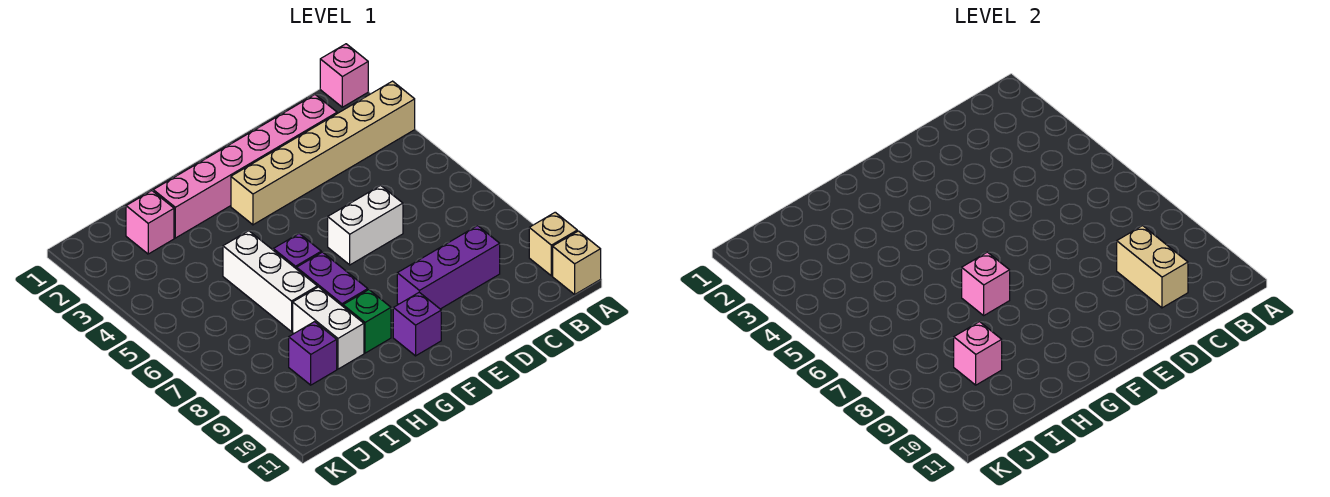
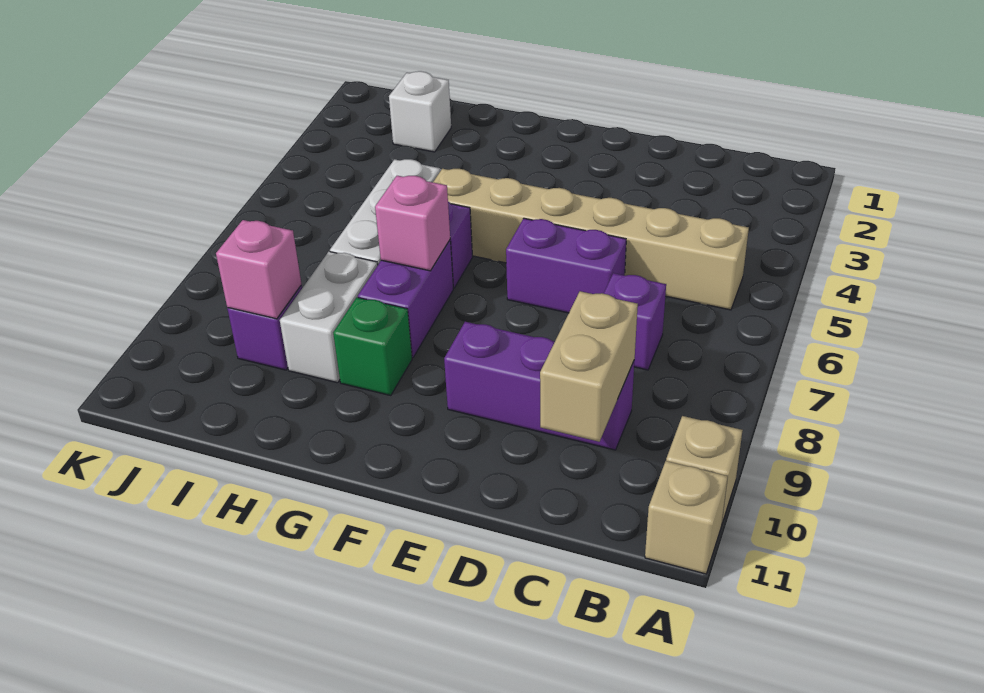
pink 1x1 brick [320,44,368,107] -> none
tan 1x6 brick [231,81,415,225] -> tan 1x6 brick moved to [433,169,749,310]
pink 1x6 brick [153,95,337,238] -> none
white 1x2 brick [328,185,403,265] -> purple 1x2 brick [506,218,626,313]
purple 1x1 brick [393,292,441,356] -> purple 1x1 brick moved to [604,273,666,370]
pink 1x1 brick [126,191,174,254] -> white 1x1 brick [389,71,451,152]

